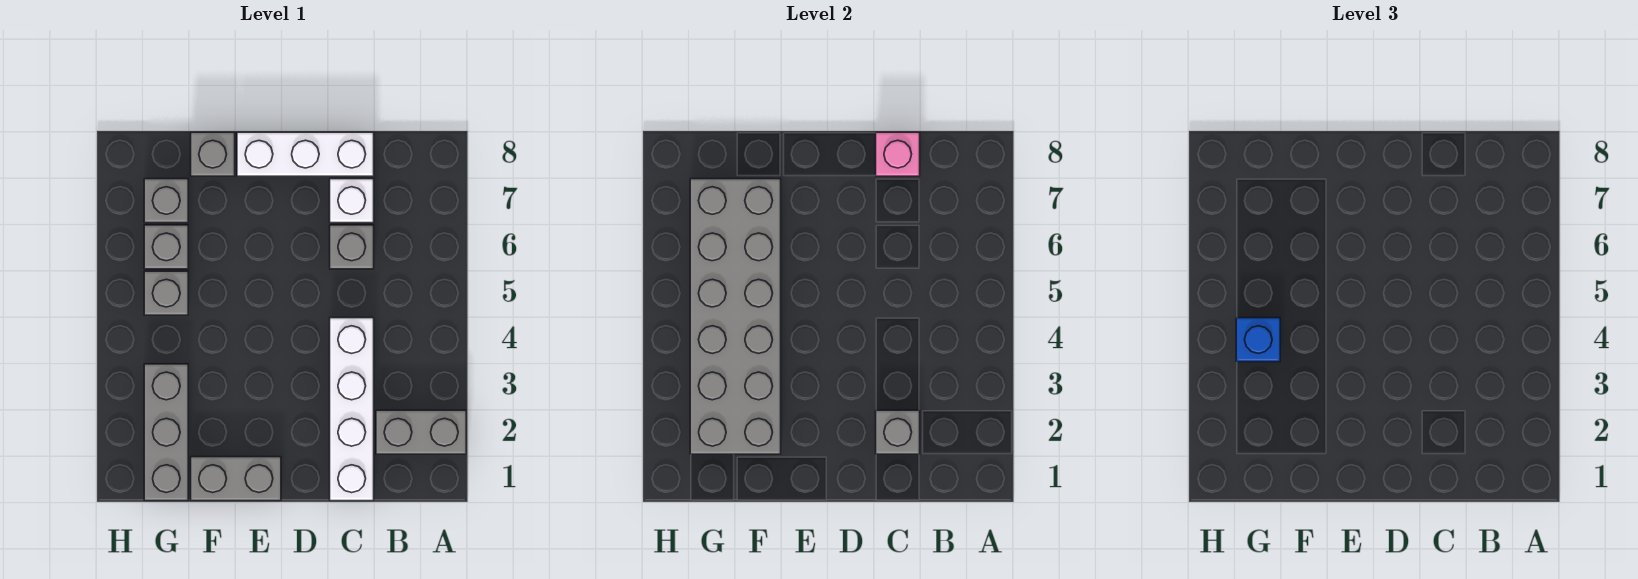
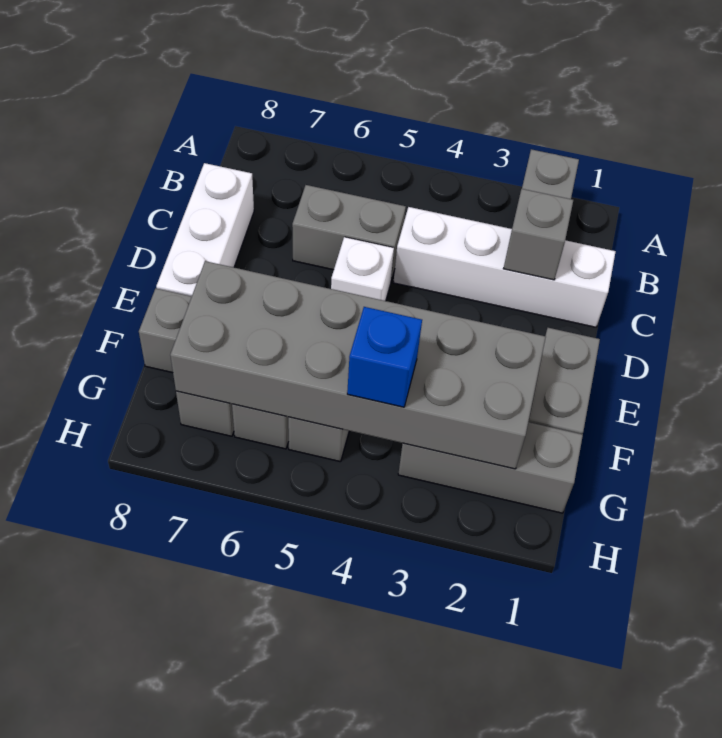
grey 1x1 brick [330,225,374,269] -> grey 1x2 brick [292,185,406,280]
white 1x1 brick [330,179,374,223] -> white 1x1 brick moved to [331,237,394,301]
pink 1x1 brick [876,132,920,176] -> none

